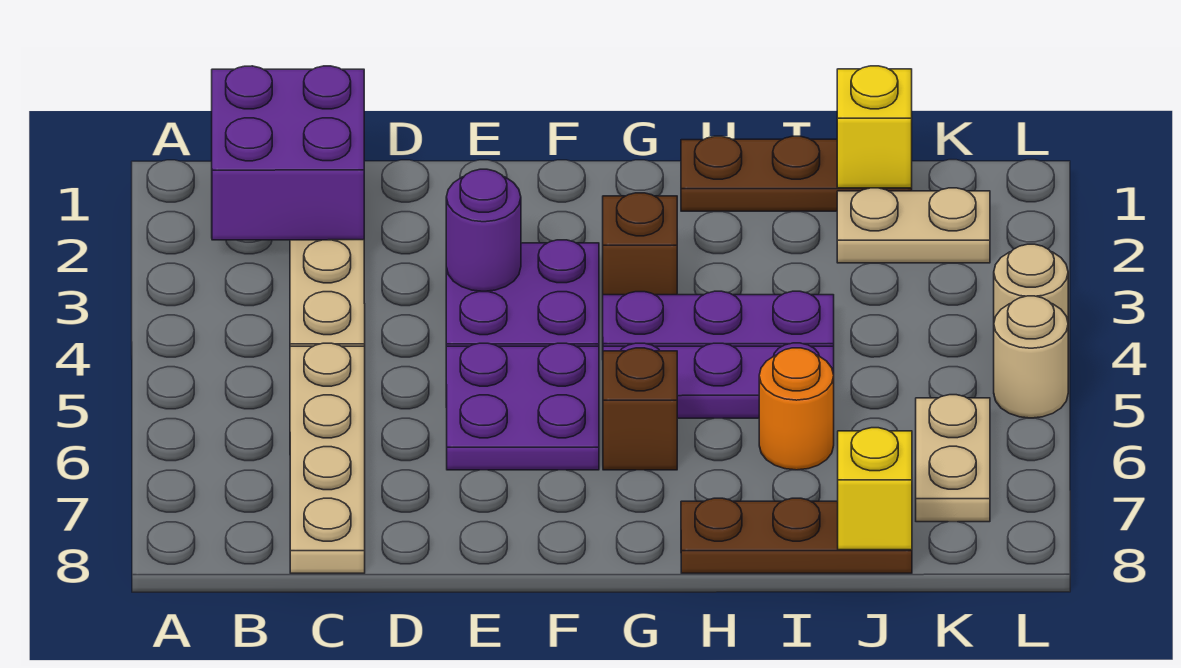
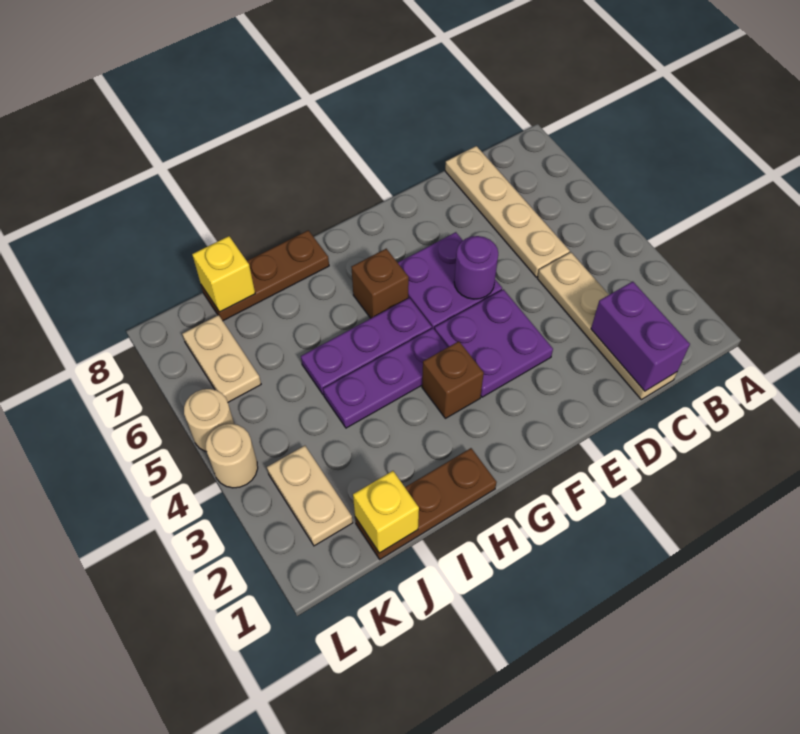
purple 2x2 brick [212,66,364,240] -> purple 1x2 brick [591,282,690,391]
purple 1x1 round brick [446,169,521,291] -> purple 1x1 round brick moved to [454,236,498,299]
orange 1x1 round brick [759,348,834,470] -> none
tan 1x2 plate [837,188,990,263] -> tan 1x2 plate turned to [267,446,353,546]

